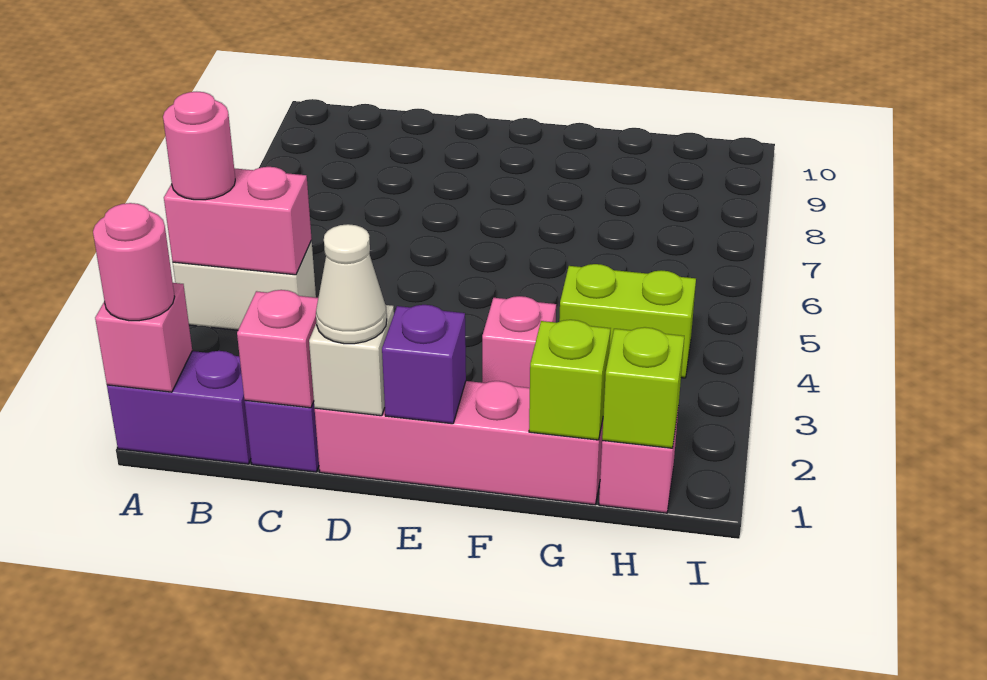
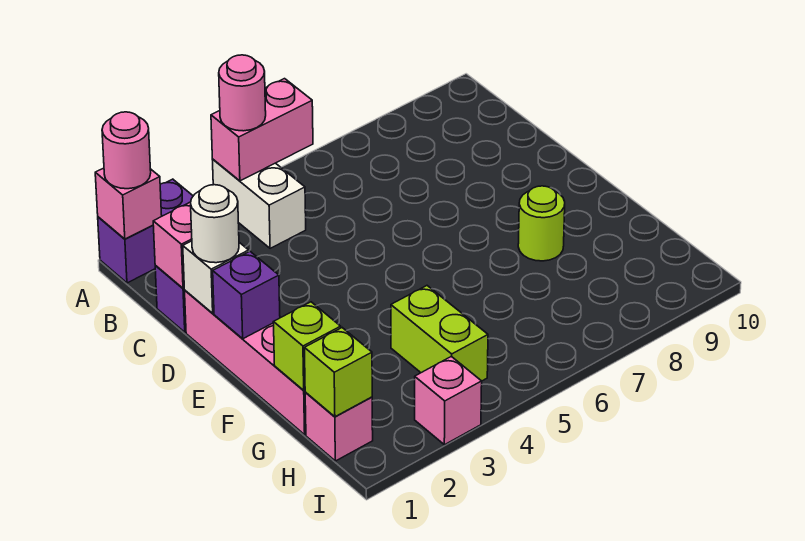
purple 1x2 brick [107,351,251,464] -> purple 1x2 brick turned to [98,179,193,283]
pink 1x2 brick [164,167,312,275] -> pink 1x2 brick turned to [211,79,313,181]
white 1x1 cone [316,224,387,344] -> white 1x1 round brick [191,185,239,263]
pink 1x1 brick [482,296,556,388] -> pink 1x1 brick moved to [415,356,482,445]
none -> lime 1x1 round brick [518,186,565,261]

